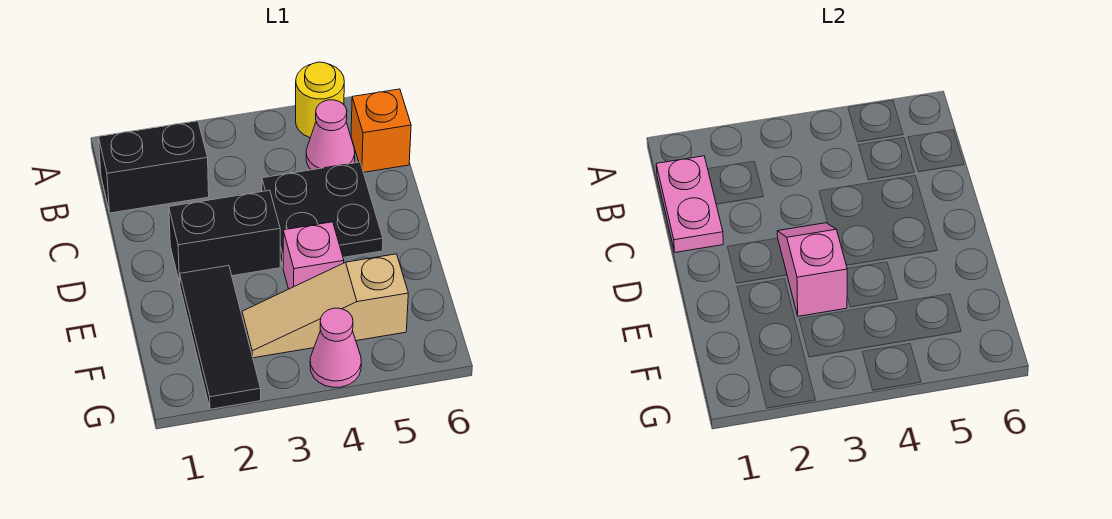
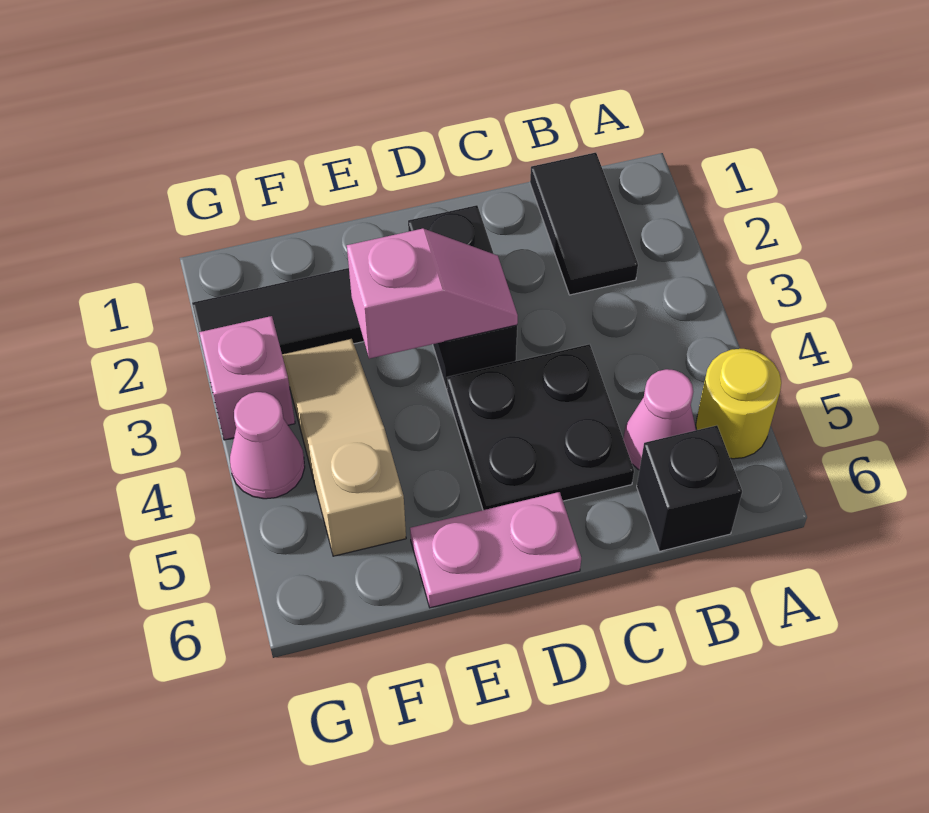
black 1x2 brick [99,121,209,213] -> black 1x2 tile [530,153,638,295]
pink 1x2 plate [656,156,723,252] -> pink 1x2 plate moved to [410,492,581,608]
orange 1x1 brick [351,89,411,172] -> black 1x1 brick [637,425,742,551]
pink 1x1 brick [283,222,344,289] -> pink 1x1 brick moved to [199,316,295,440]

